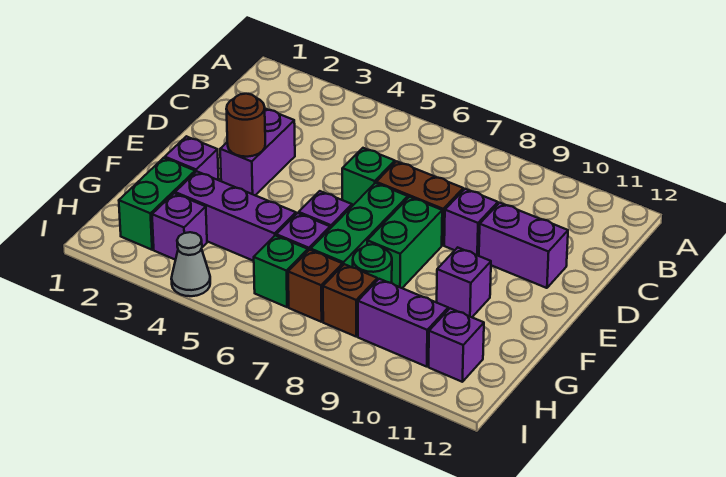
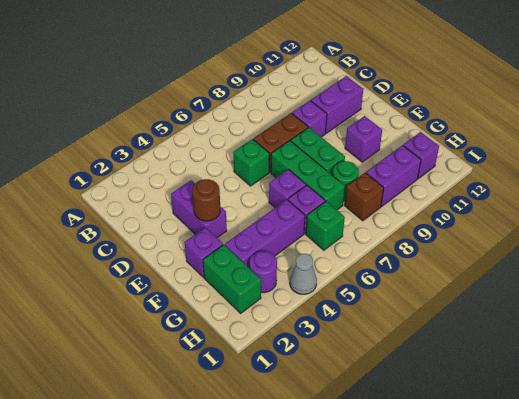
purple 1x1 brick [152,193,207,260] -> purple 1x1 round brick [250,251,277,293]
brown 1x1 brick [288,250,343,322] -> none

